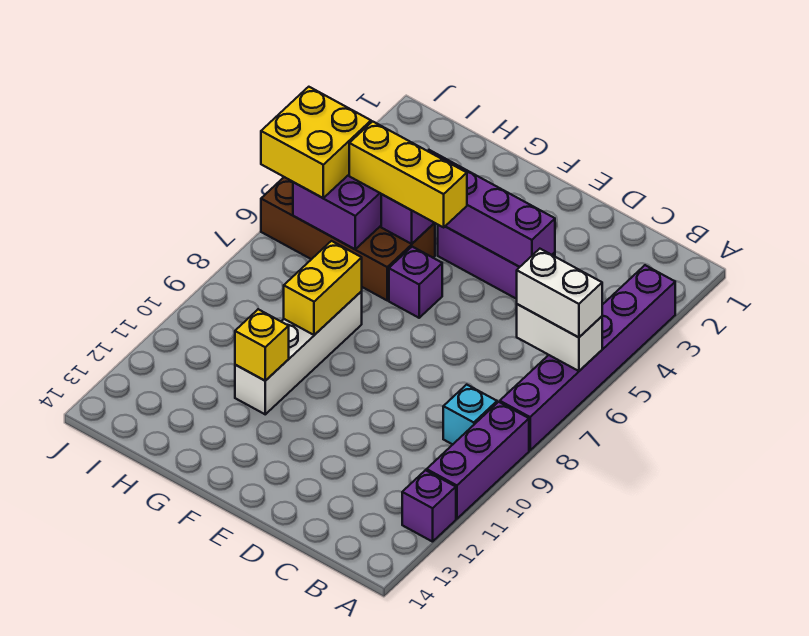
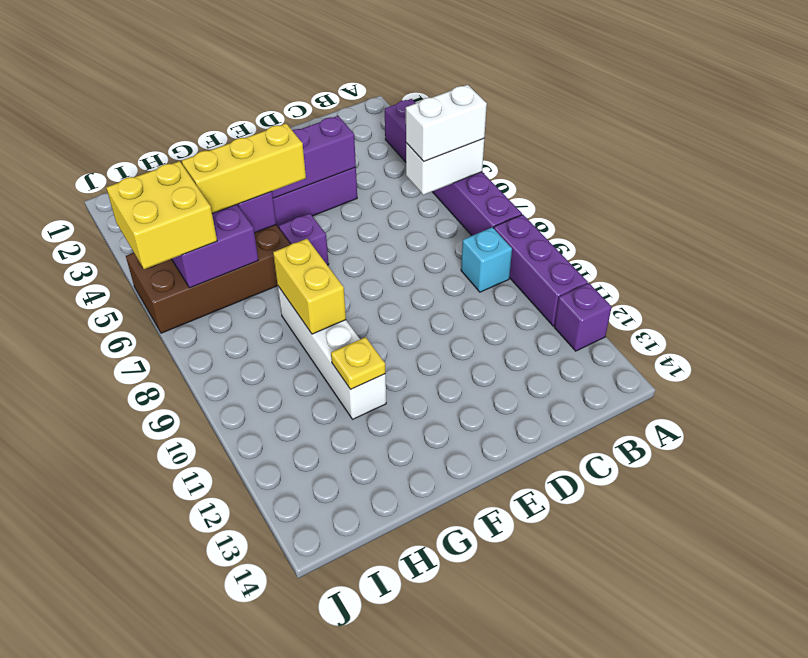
yellow 1x1 brick [235,309,289,381] -> yellow 1x1 plate [331,337,385,390]

